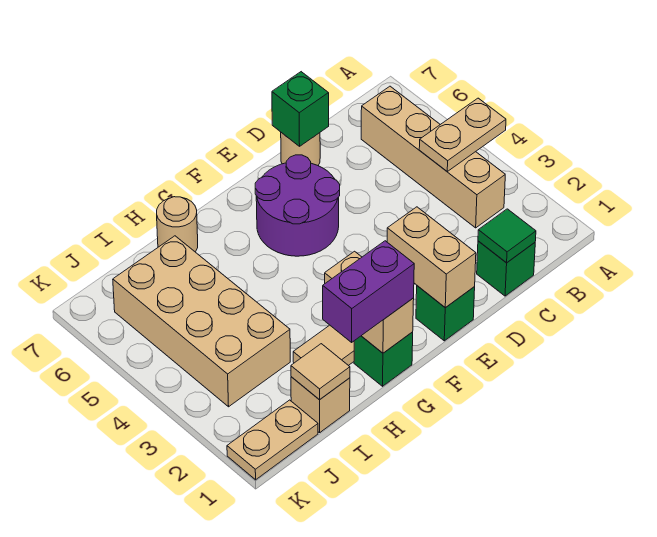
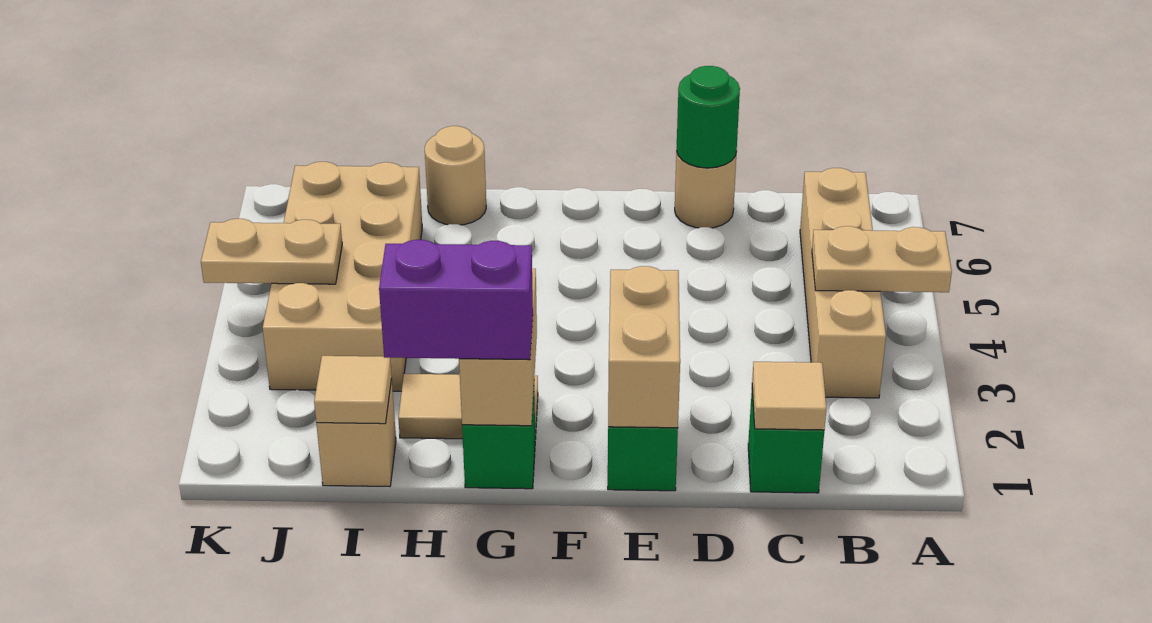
green 1x1 tile [478,209,536,263] -> tan 1x1 tile [752,362,826,430]
green 1x1 brick [272,72,329,146] -> green 1x1 round brick [677,66,740,168]
purple 2x2 round brick [255,155,340,256] -> none
tan 1x2 plate [227,400,318,480] -> tan 1x2 plate moved to [201,219,342,284]

